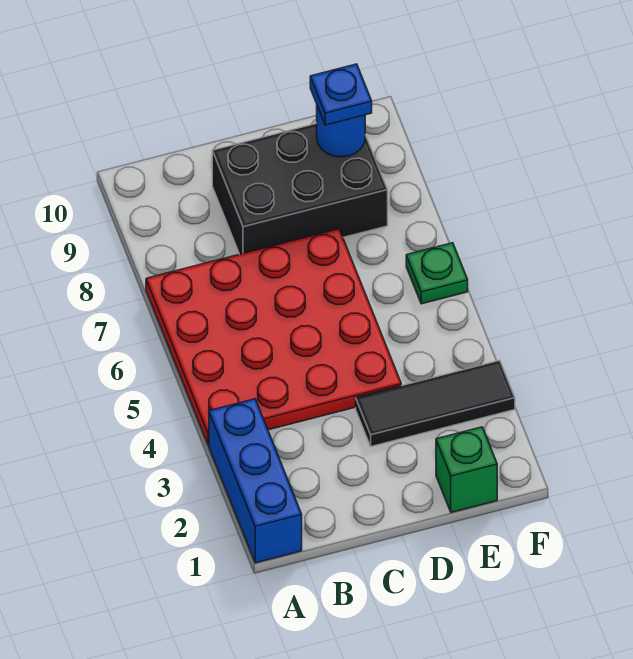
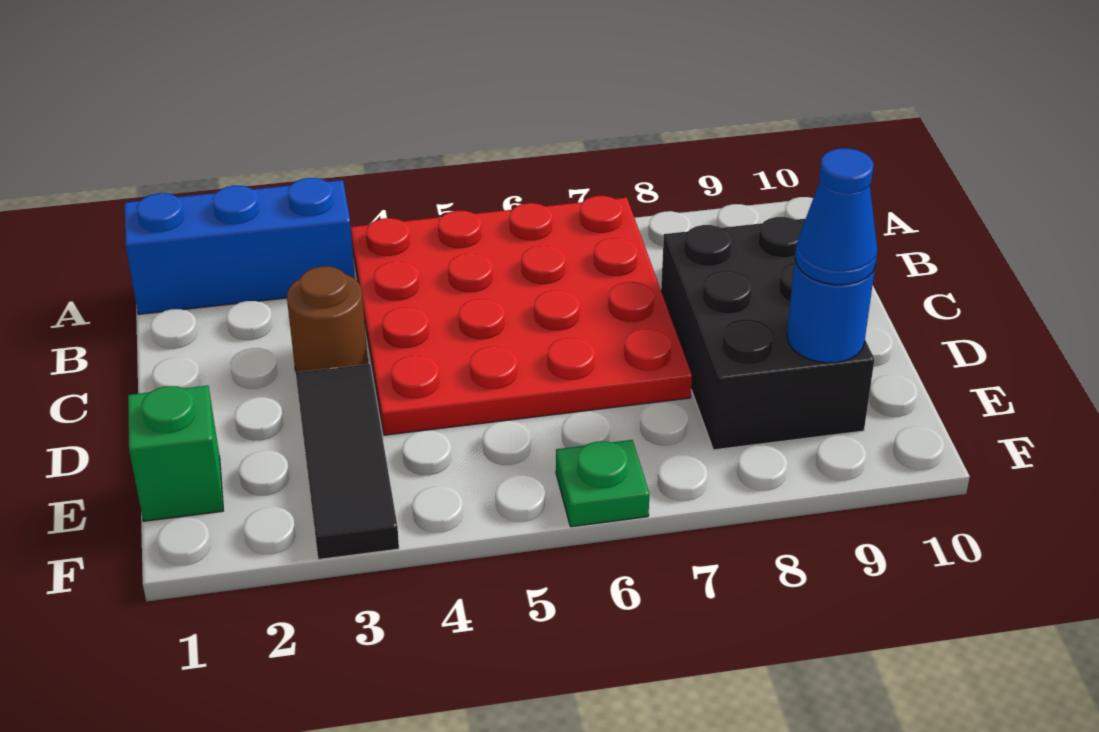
none -> brown 1x1 round brick [287,266,368,372]
blue 1x1 plate [310,64,372,125] -> blue 1x1 cone [795,148,877,285]

